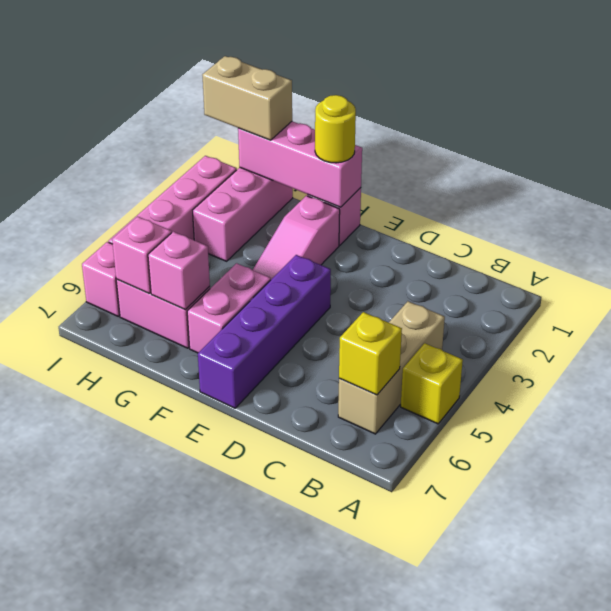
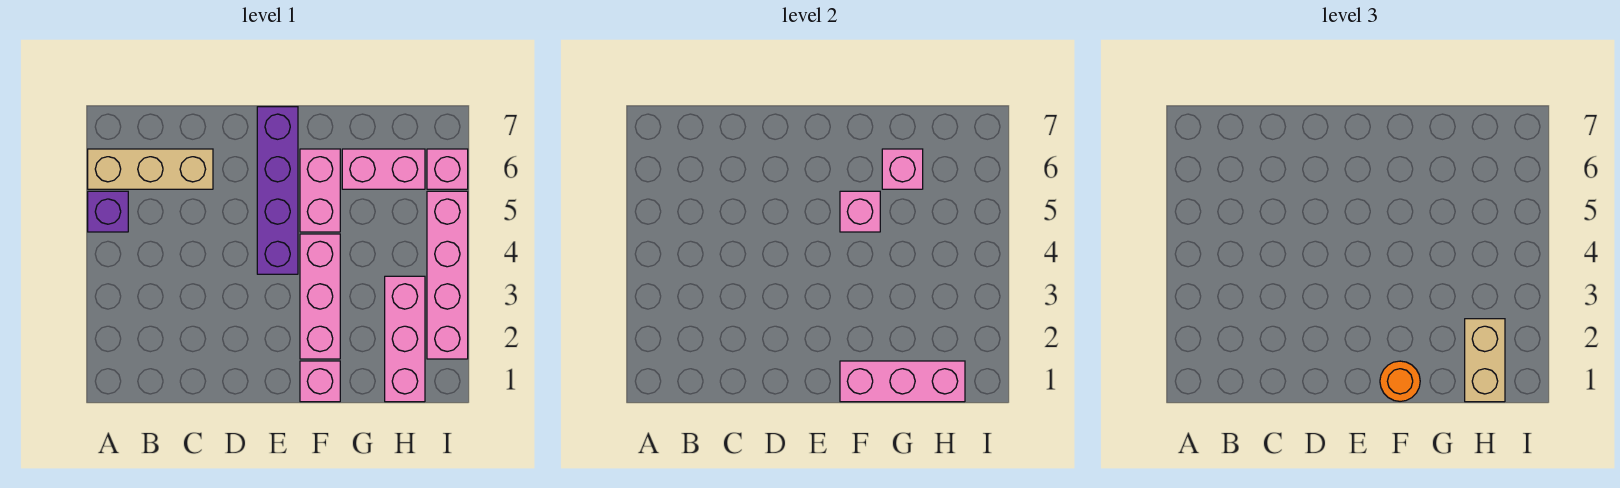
yellow 1x1 brick [401,343,463,424] -> purple 1x1 brick [88,191,128,232]
tan 1x3 brick [338,301,445,434] -> tan 1x3 brick turned to [88,149,213,189]
yellow 1x1 brick [339,312,402,395] -> none
yellow 1x1 round brick [315,95,356,163] -> orange 1x1 round brick [1380,361,1420,401]
pink 1x3 slope [253,196,340,279] -> pink 1x3 brick [300,234,340,359]
tan 1x2 brick [203,56,292,140] -> tan 1x2 brick turned to [1465,319,1505,402]
pink 1x1 brick [112,217,172,294] -> pink 1x1 brick moved to [840,191,880,232]

